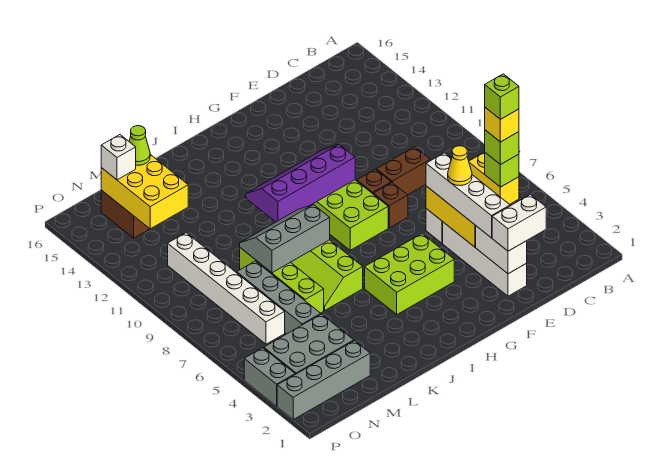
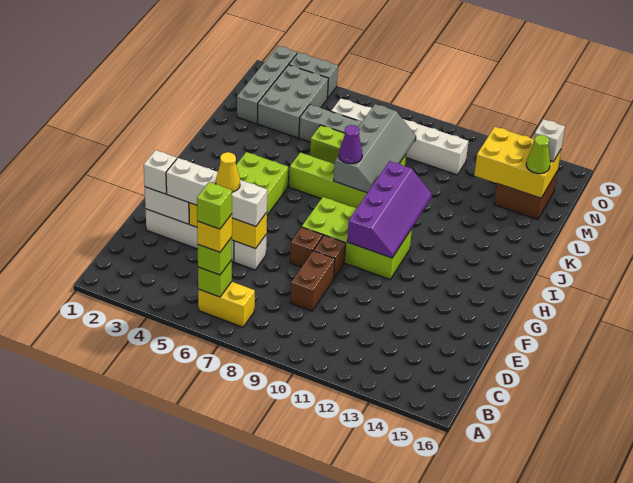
white 1x2 brick [492,195,546,251] -> white 1x1 brick [144,150,177,194]
grey 2x3 slope [240,205,330,273] -> grey 2x4 slope [334,104,416,193]
none -> purple 1x1 cone [339,125,362,164]

